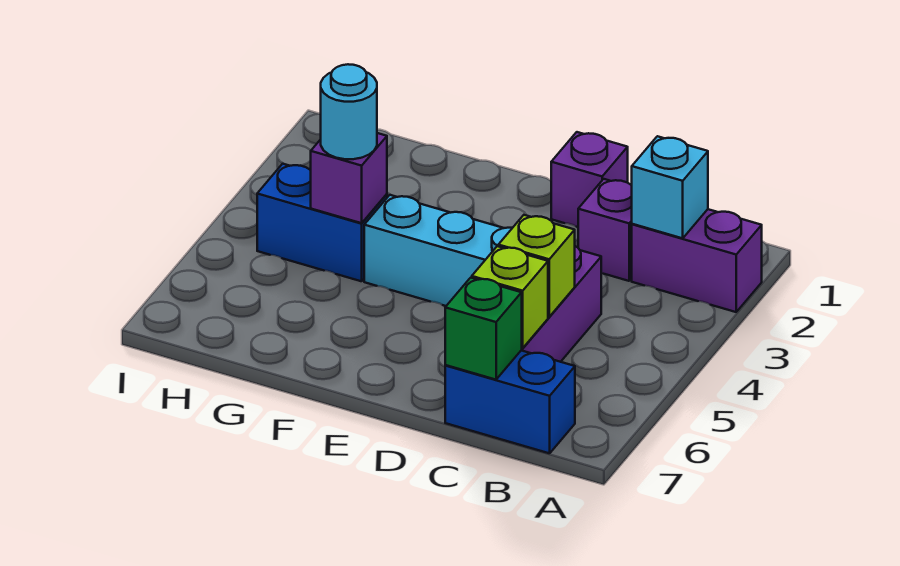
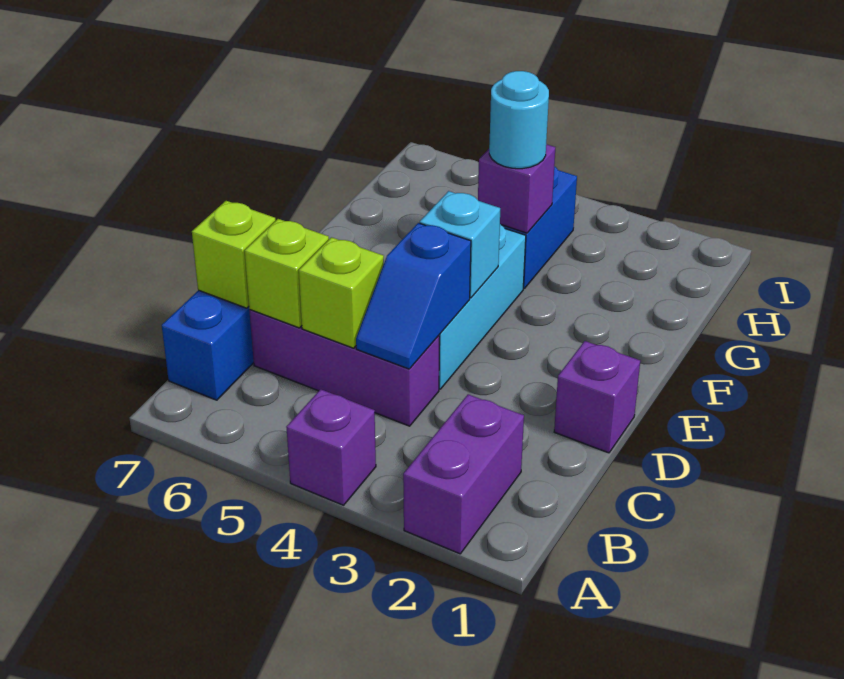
cyan 1x1 brick [632,136,708,238] -> cyan 1x1 brick moved to [420,191,500,298]
purple 1x1 brick [578,179,632,281] -> purple 1x1 brick moved to [286,389,376,505]
none -> blue 1x2 slope [356,223,471,369]
green 1x1 brick [445,278,522,380] -> lime 1x1 brick [192,201,276,308]

